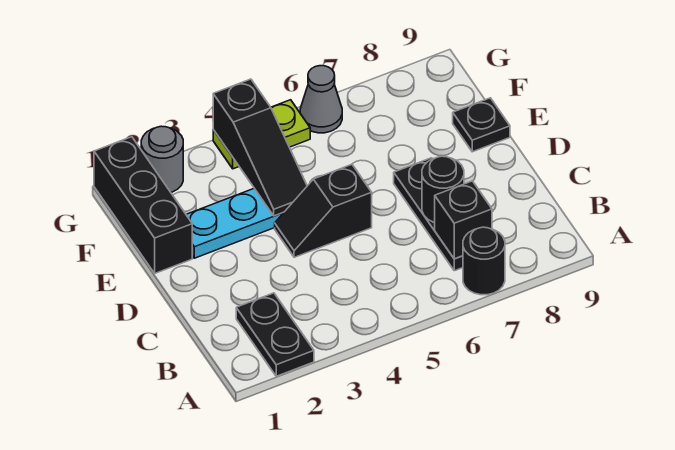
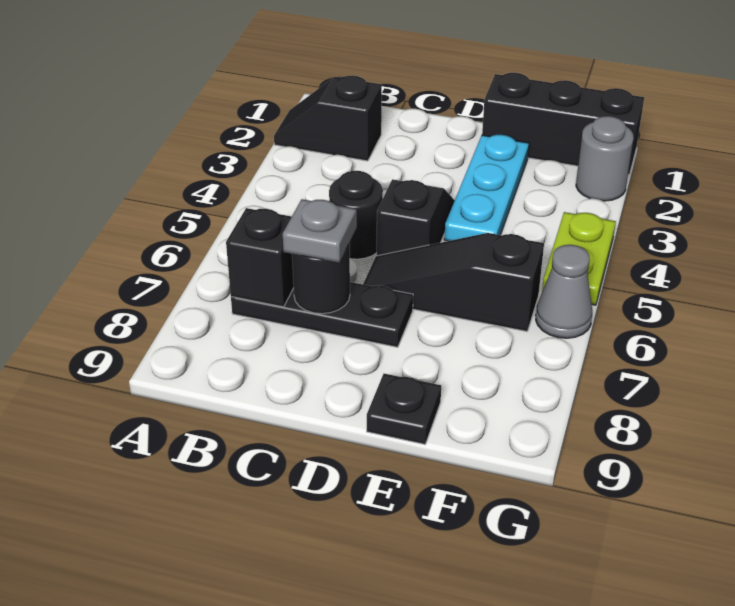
black 1x2 plate [236,293,314,376] -> black 1x2 slope [274,76,382,161]
black 1x1 round brick [463,227,505,295] -> black 1x1 round brick moved to [329,171,383,259]
none -> grey 1x1 plate [283,199,357,263]
black 1x3 slope [213,79,307,216] -> black 1x3 slope moved to [363,233,544,331]

